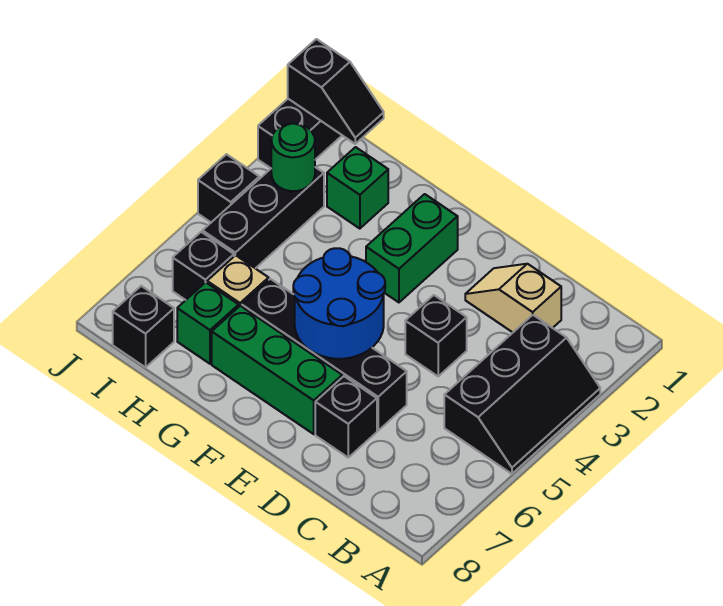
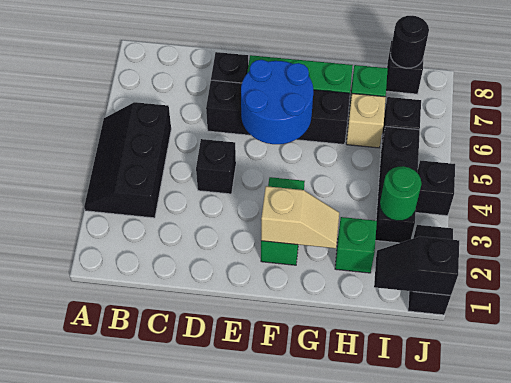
tan 1x2 slope [465,264,561,332] -> tan 1x2 slope moved to [261,186,339,248]
none -> black 1x1 round brick [390,16,429,68]

